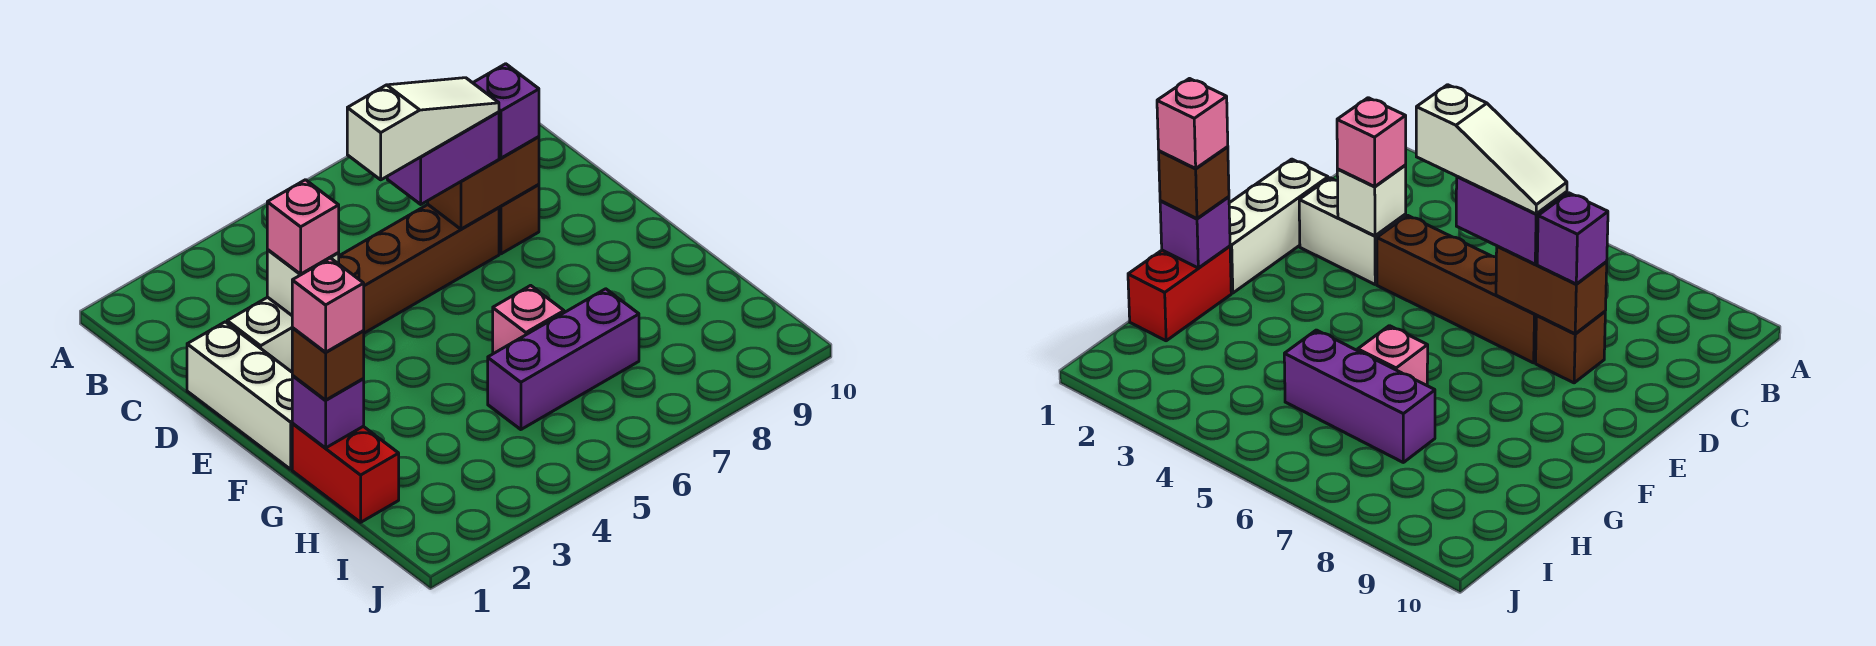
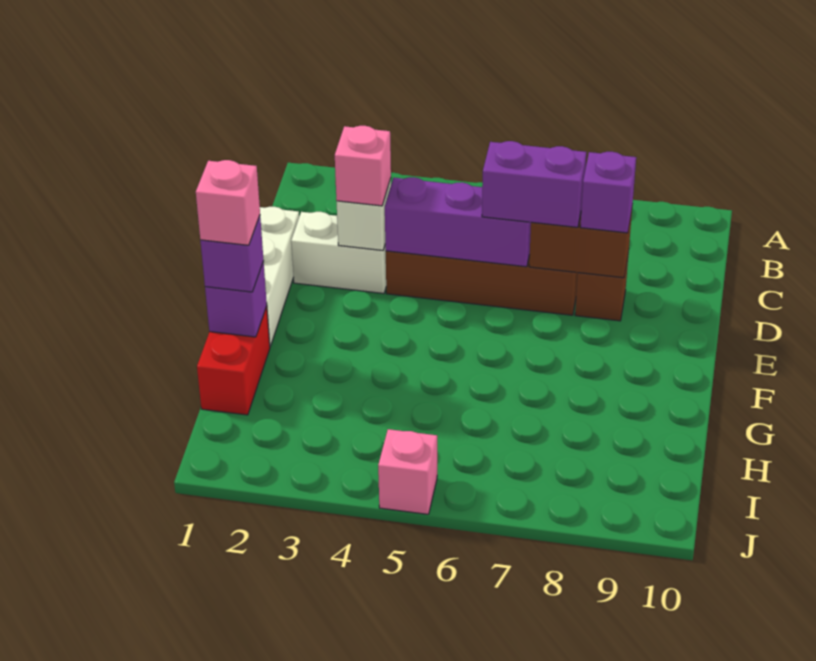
white 1x3 slope [347,78,499,180] -> none
brown 1x1 brick [292,328,364,400] -> purple 1x1 brick [200,216,264,292]
pink 1x1 brick [493,285,564,354] -> pink 1x1 brick moved to [378,429,437,514]
purple 1x3 brick [488,289,639,430] -> purple 1x3 brick moved to [385,177,531,267]

